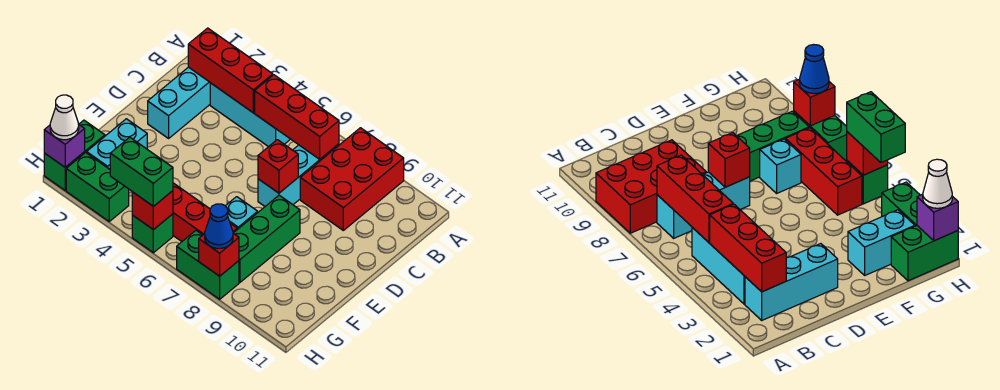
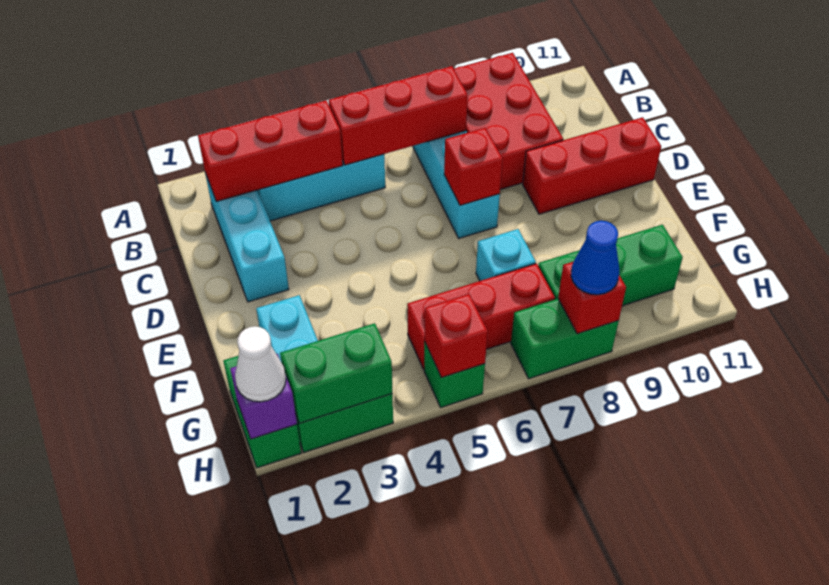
none -> red 1x3 brick [523,117,661,214]
green 1x3 brick [234,195,300,282] -> green 1x3 brick turned to [538,225,683,306]
green 1x2 brick [110,137,173,206] -> green 1x2 brick moved to [280,323,392,423]

